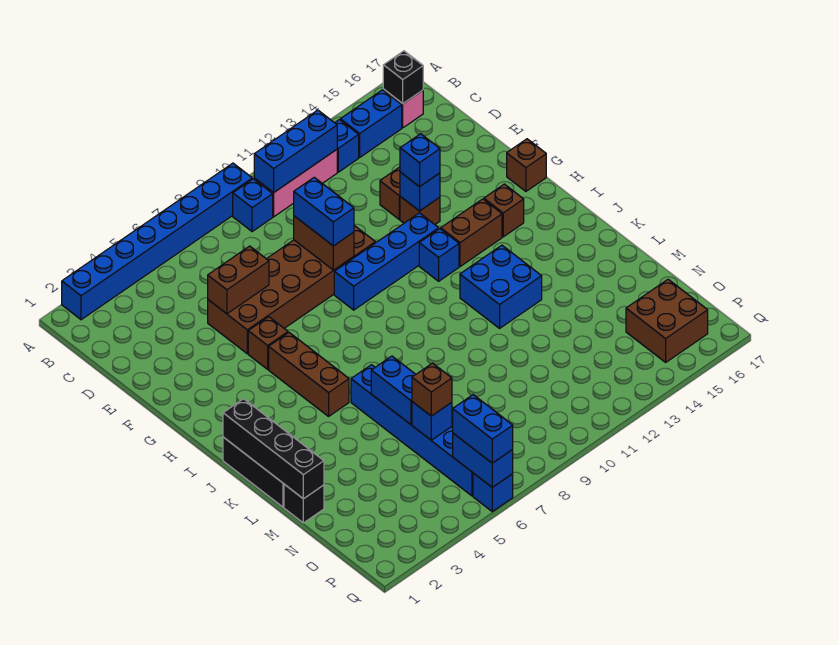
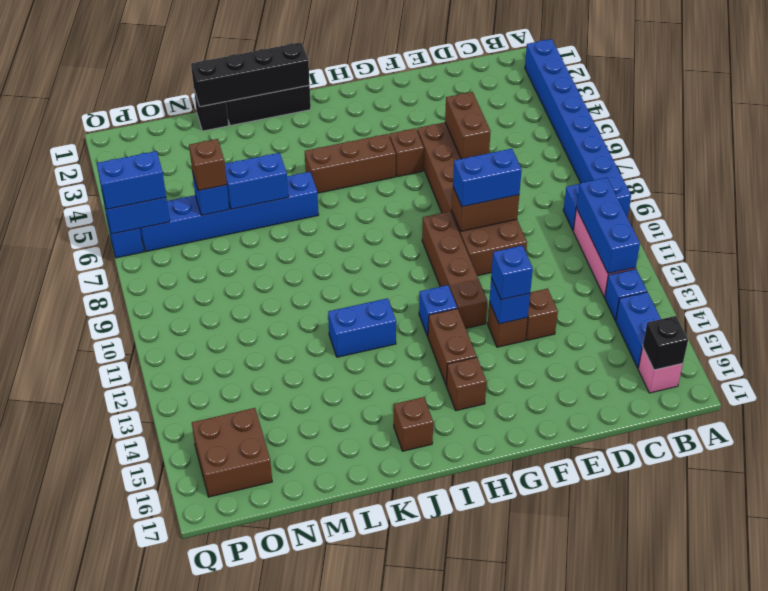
blue 1x4 brick [334,213,439,310] -> brown 1x4 brick [422,211,487,328]
brown 1x1 brick [507,139,546,191] -> brown 1x1 brick moved to [394,397,433,451]
blue 2x2 brick [460,245,542,328] -> blue 1x2 brick [328,298,396,357]

